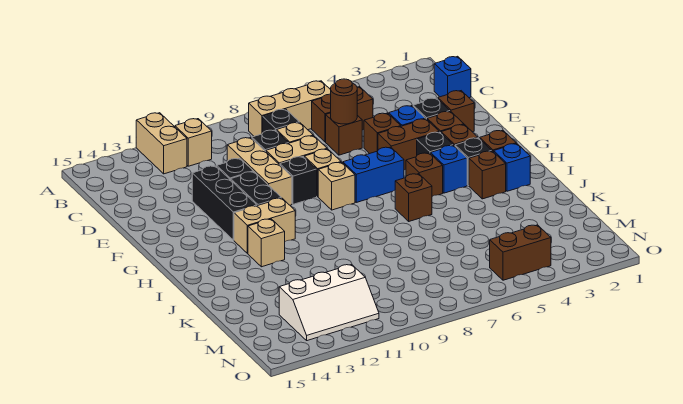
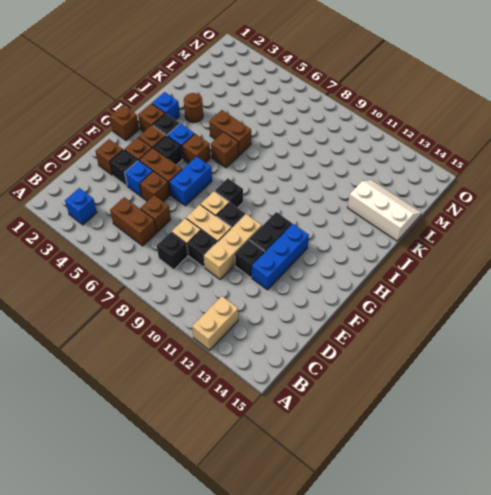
tan 1x3 brick [249,81,331,136] -> none
tan 1x1 brick [175,119,212,166] -> none
blue 1x1 brick [434,56,471,98] -> blue 1x1 brick moved to [65,188,97,225]
brown 1x1 round brick [330,79,357,124] -> brown 1x1 round brick moved to [184,93,203,123]
black 1x3 brick [192,166,257,240] -> blue 1x3 brick [252,224,309,290]
blue 1x2 brick [343,147,404,202] -> blue 1x2 brick turned to [169,157,212,206]
tan 1x1 brick [318,162,355,210] -> black 1x1 brick [215,178,243,208]
tan 1x2 brick [234,198,295,254] -> none
brown 1x1 brick [469,151,506,199] -> brown 1x1 brick moved to [110,105,139,140]
tan 1x1 brick [248,219,285,267] -> none
white 2x3 slope [279,264,379,341] -> white 2x3 slope moved to [347,180,421,241]
brown 1x2 brick [490,225,551,280] -> brown 1x2 brick moved to [209,110,251,155]

